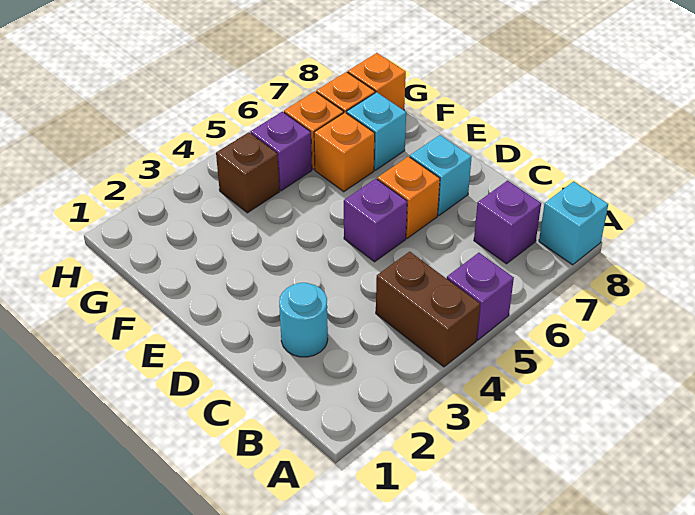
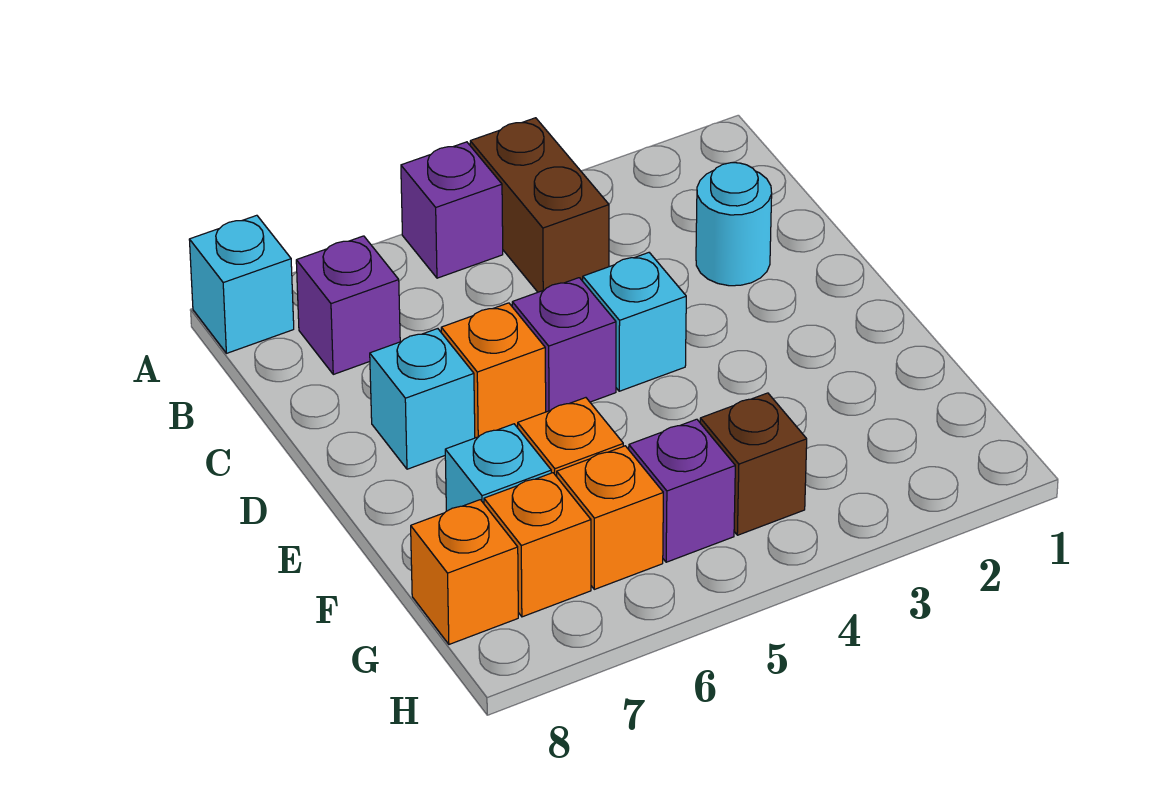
none -> cyan 1x1 brick [583,253,686,391]

